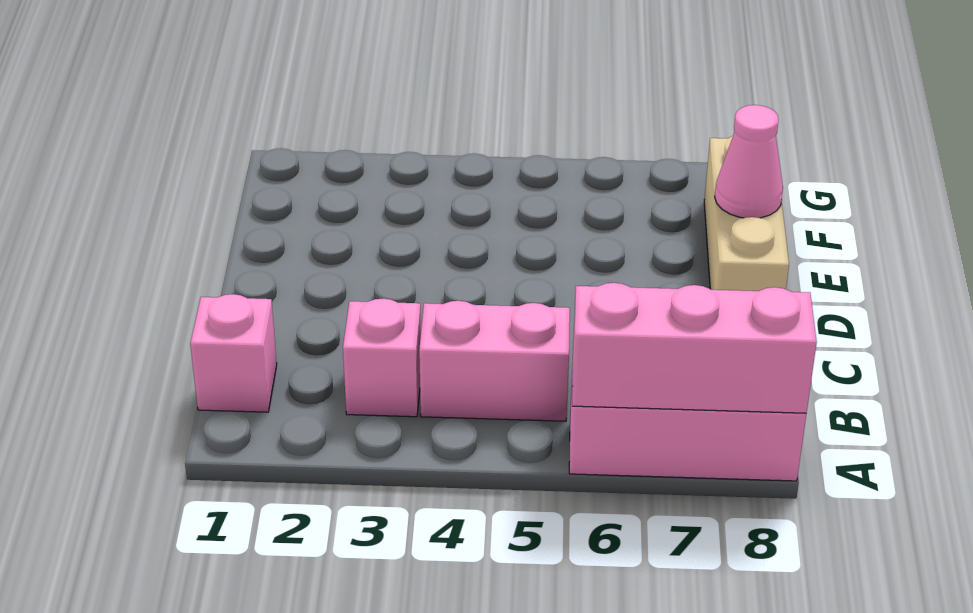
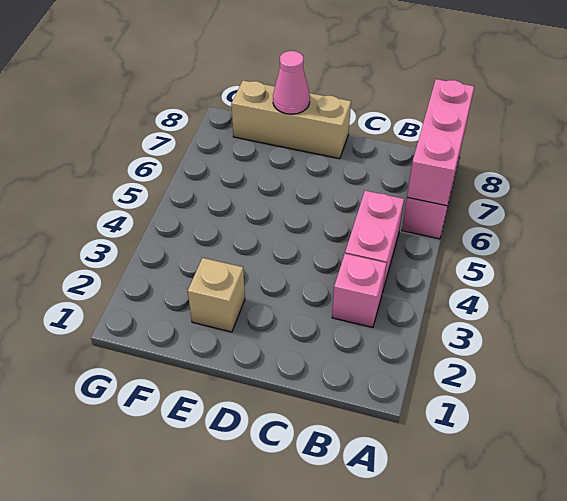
pink 1x1 brick [190,294,277,412] -> none
none -> tan 1x1 brick [188,258,245,332]

